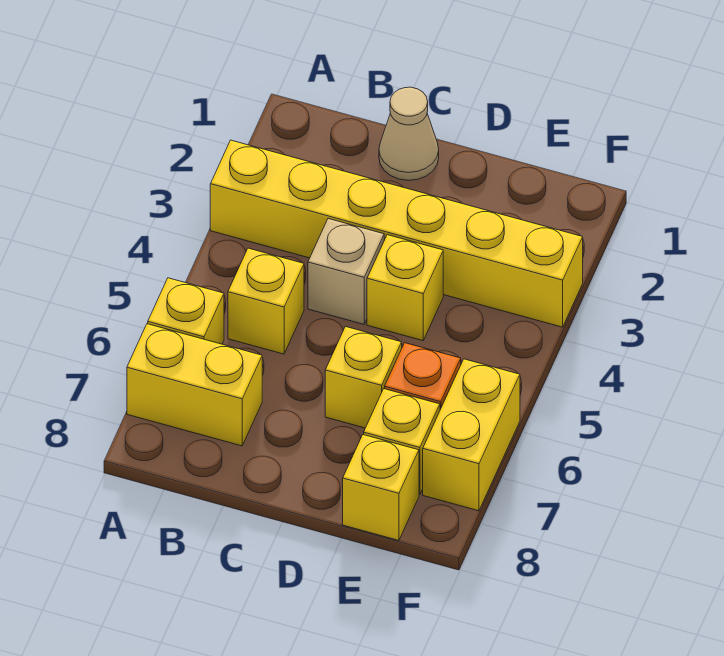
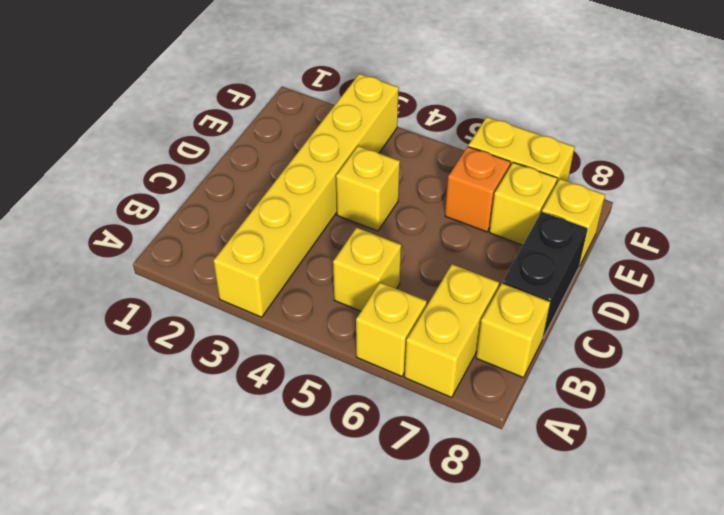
tan 1x1 cone [379,87,439,180] -> none
tan 1x1 brick [308,219,384,324] -> none
none -> black 1x2 brick [503,212,588,338]
yellow 1x1 brick [325,327,402,428] -> yellow 1x1 brick moved to [476,283,550,378]

